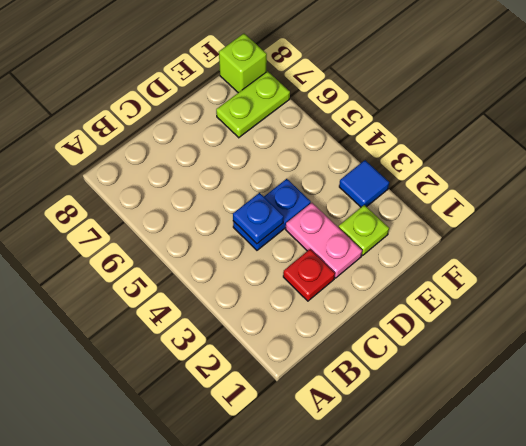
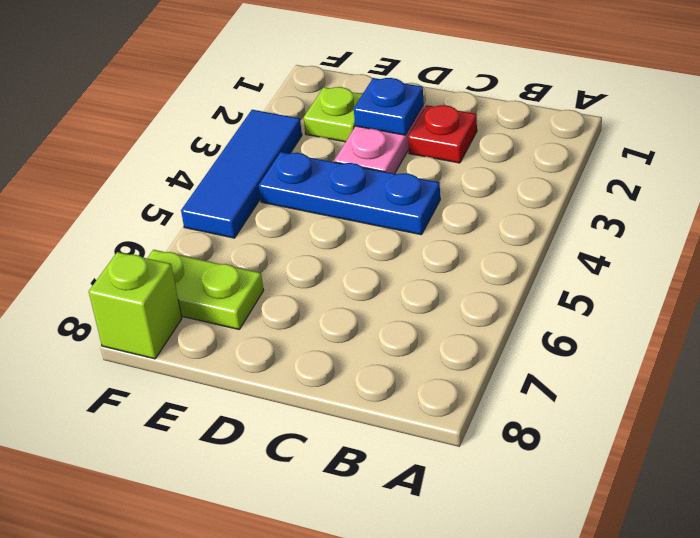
blue 1x2 plate [233,179,311,250] -> blue 1x3 plate [259,152,440,235]
blue 1x1 plate [233,193,284,244] -> blue 1x1 plate moved to [354,78,424,135]
blue 1x1 tile [339,160,389,207] -> blue 1x3 tile [181,110,302,238]

